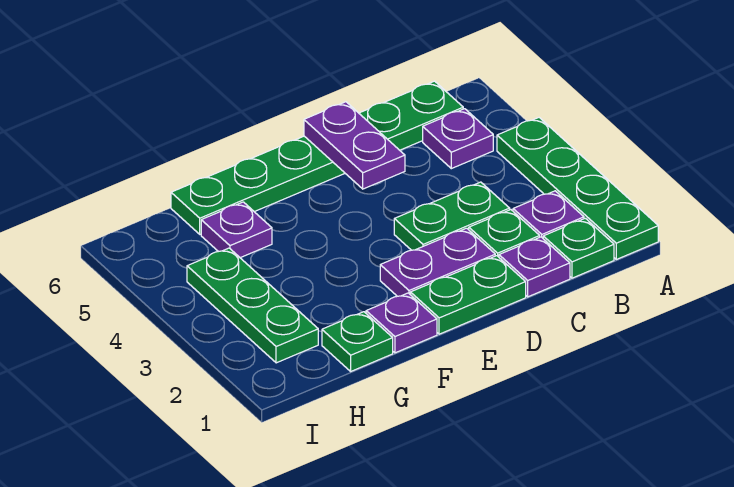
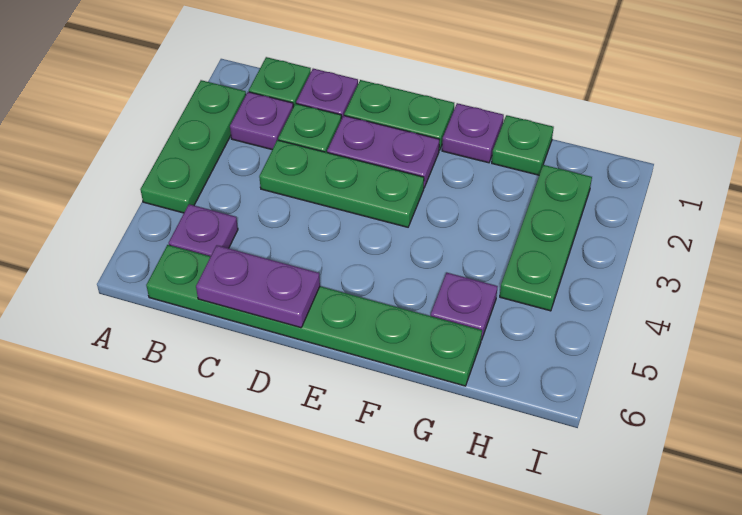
green 1x4 plate [497,118,658,259] -> green 1x3 plate [141,80,246,213]
green 1x2 plate [394,182,510,250] -> green 1x3 plate [259,140,424,227]
purple 1x2 plate [304,102,405,189] -> purple 1x2 plate turned to [196,245,320,328]

